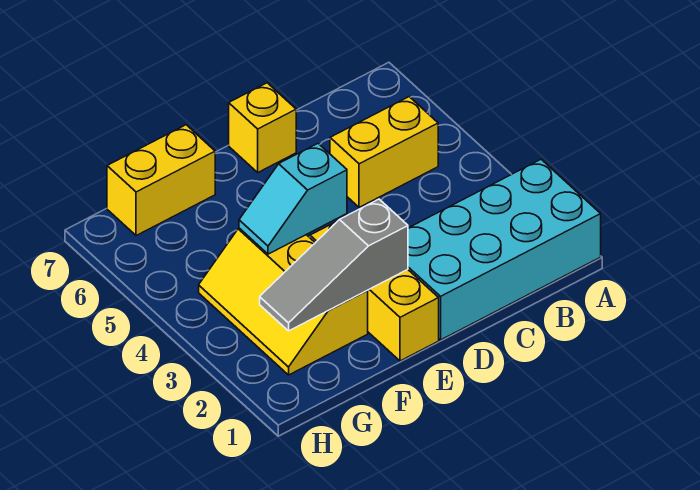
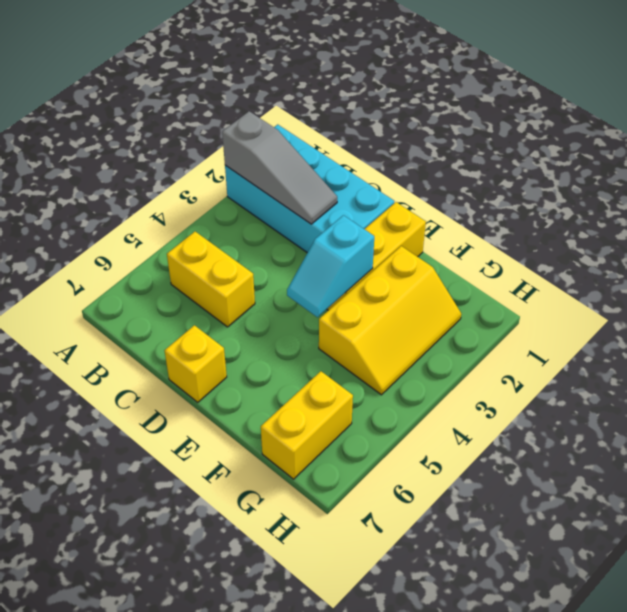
grey 1x3 slope [260,199,408,331] -> grey 1x3 slope moved to [222,111,337,224]
cyan 1x2 slope [239,144,347,254] -> cyan 1x2 slope turned to [287,215,374,317]
yellow 1x2 brick [107,125,215,236] -> yellow 1x2 brick turned to [261,371,353,479]

